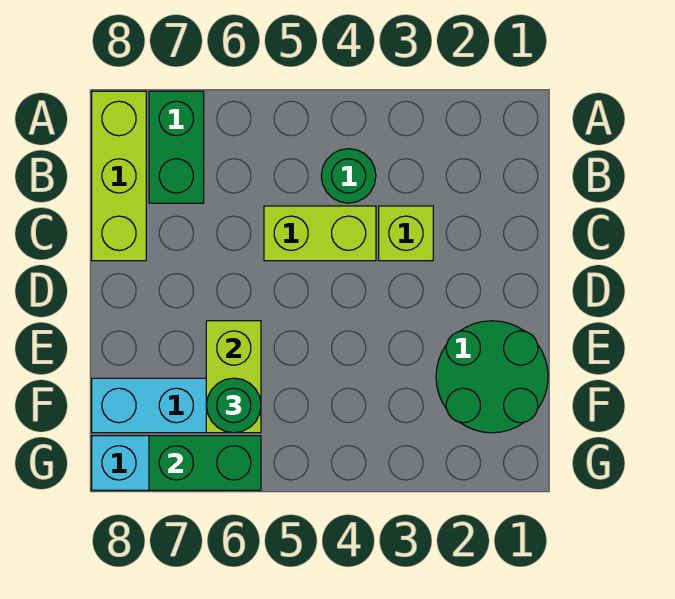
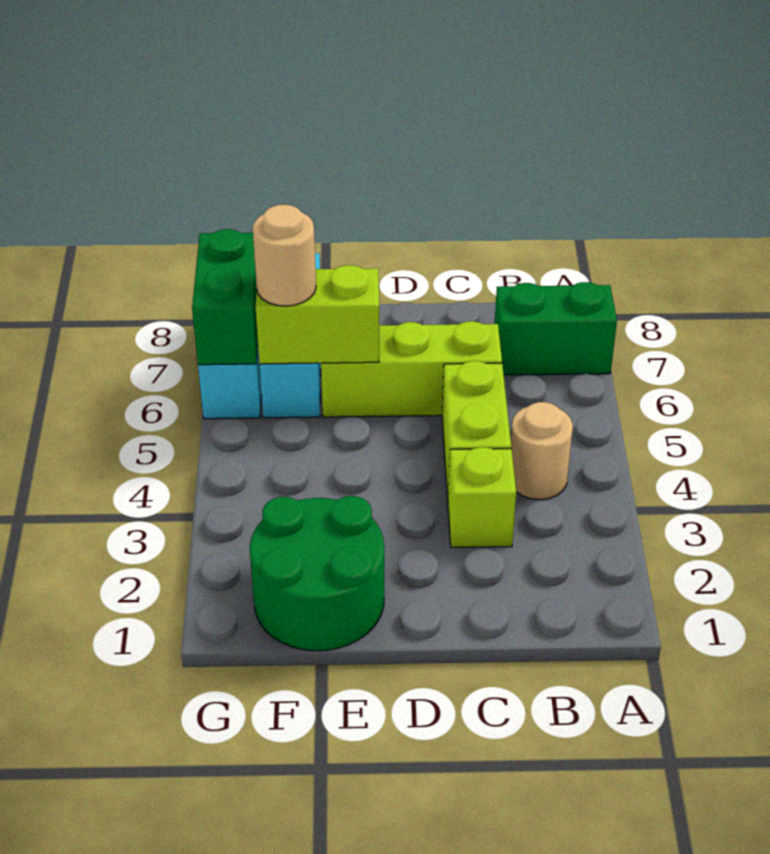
lime 1x3 brick [92,91,146,261] -> lime 1x3 brick moved to [321,321,502,417]
green 1x1 round brick [321,149,376,203] -> tan 1x1 round brick [511,402,573,500]
green 1x1 round brick [206,378,261,433] -> tan 1x1 round brick [253,205,316,306]

